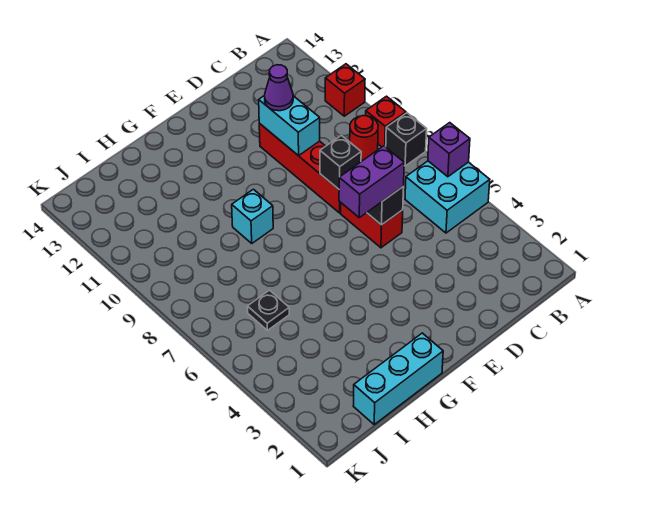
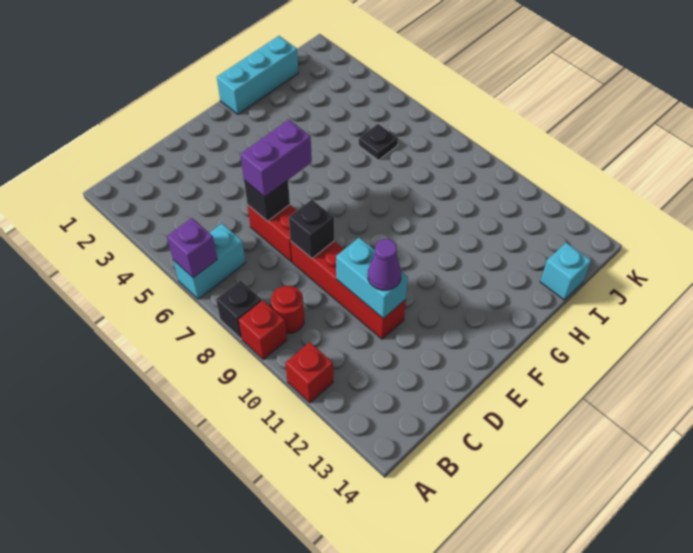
cyan 2x2 brick [405,161,490,233] -> cyan 1x2 brick [173,224,246,299]
cyan 1x1 brick [232,189,273,243] -> cyan 1x1 brick moved to [540,243,591,300]

